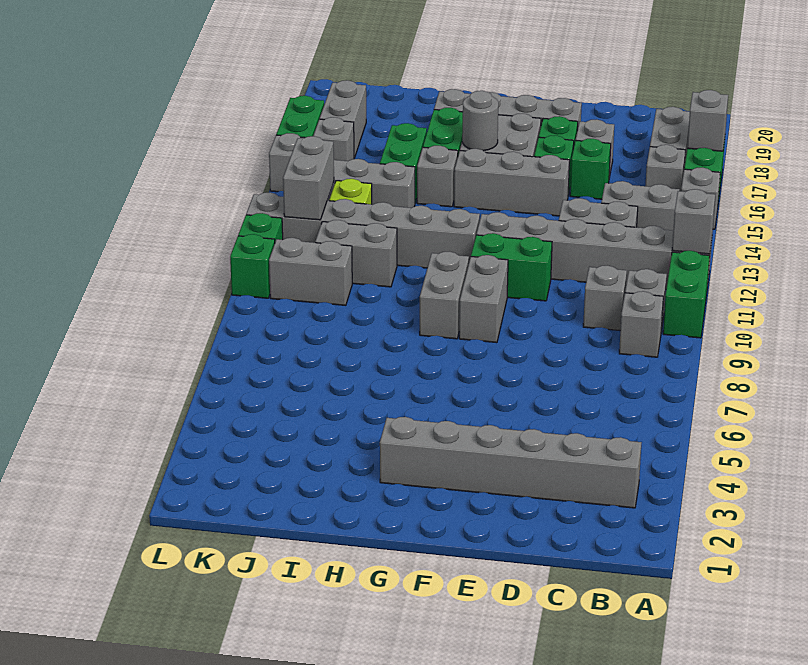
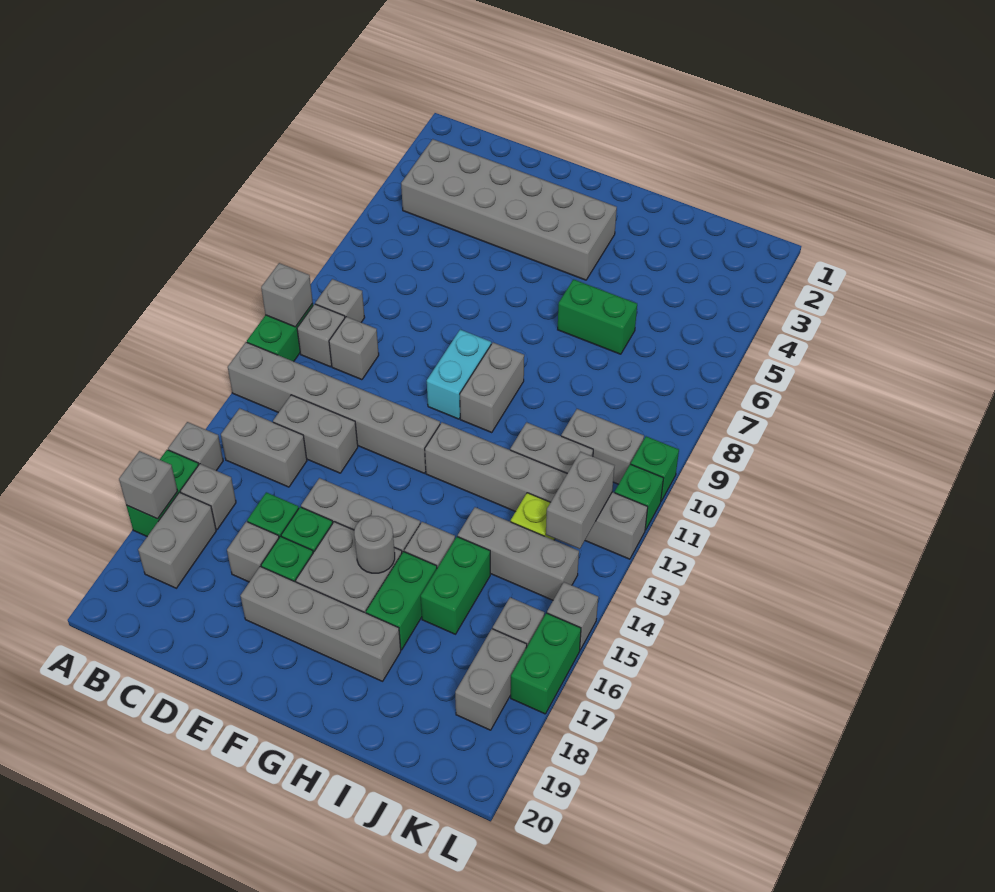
grey 1x1 brick [672,189,715,254] -> grey 1x1 brick moved to [261,263,313,327]
grey 1x6 brick [380,417,642,508] -> grey 2x6 brick [401,139,617,280]
green 1x2 brick [471,233,552,301] -> green 1x2 brick moved to [558,279,637,354]
grey 1x2 brick [459,255,508,343] -> cyan 1x2 brick [427,330,491,419]

